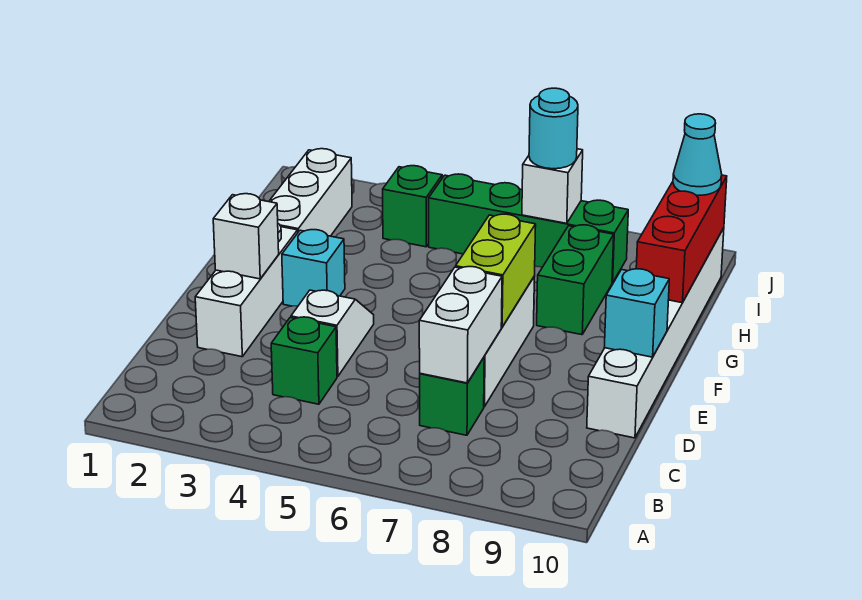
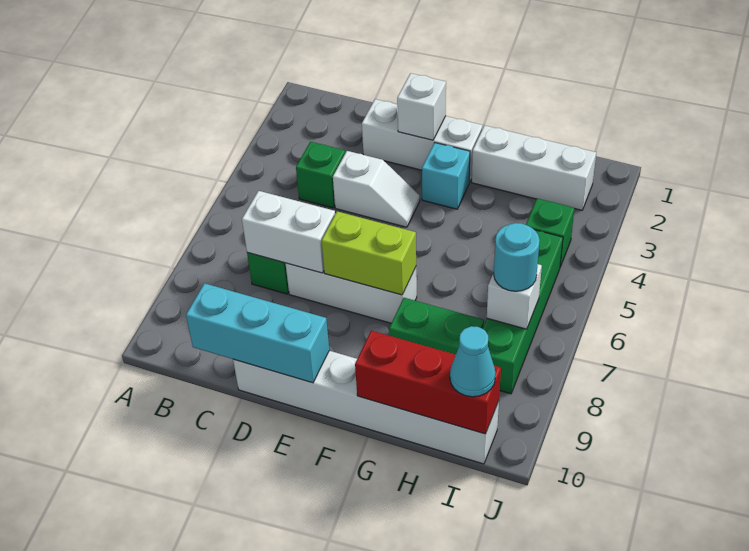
cyan 1x1 brick [604,269,669,357] -> cyan 1x3 brick [186,283,329,383]

